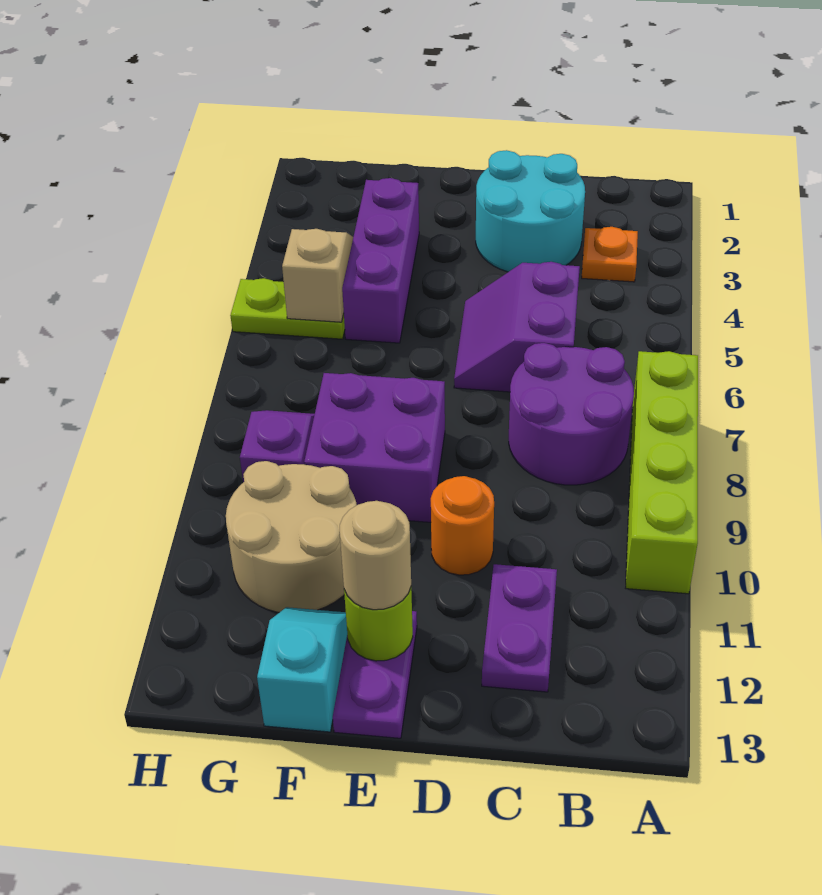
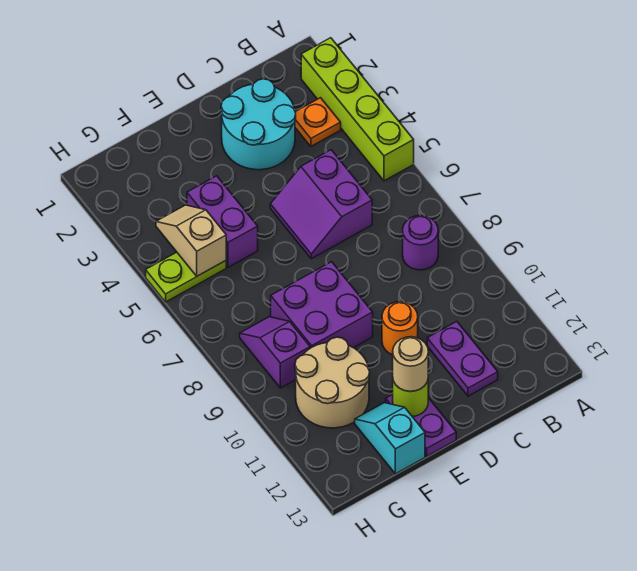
lime 1x4 brick [626,351,698,594] -> lime 1x4 brick moved to [301,38,414,181]
purple 2x2 round brick [509,343,634,485] -> purple 1x1 round brick [403,215,438,270]
purple 1x3 brick [342,178,419,343] -> purple 1x2 brick [187,176,258,267]

